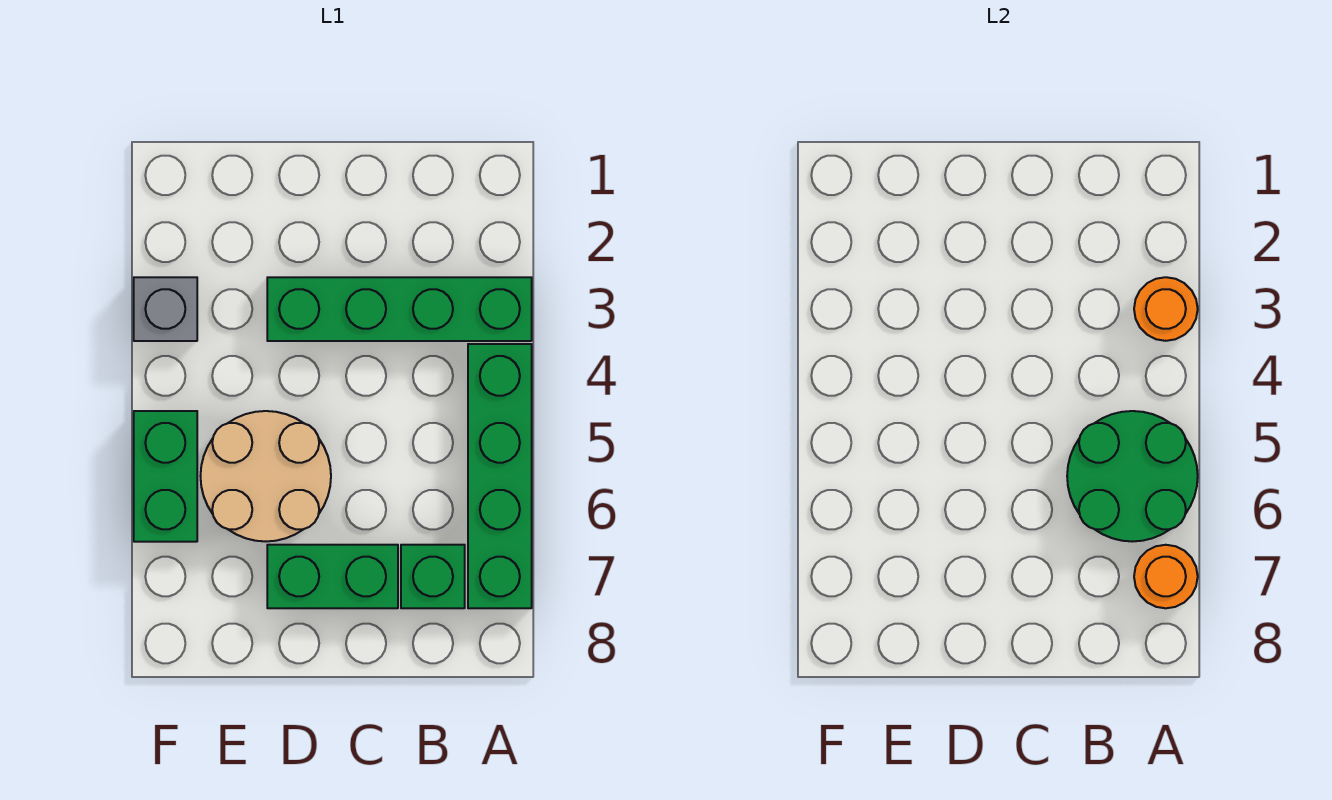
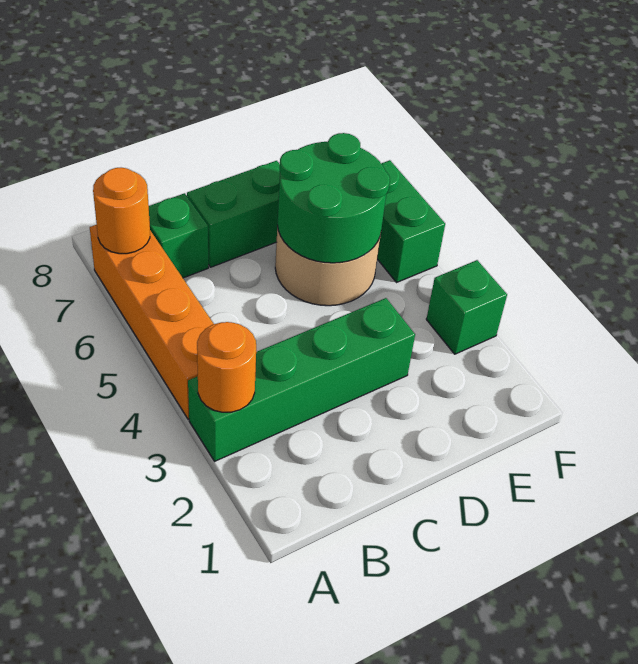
green 1x4 brick [468,344,532,608] -> orange 1x4 brick [90,225,214,419]
green 2x2 round brick [1067,411,1198,542] -> green 2x2 round brick moved to [277,133,390,263]
grey 1x1 brick [134,277,197,341] -> green 1x1 brick [426,260,507,354]

